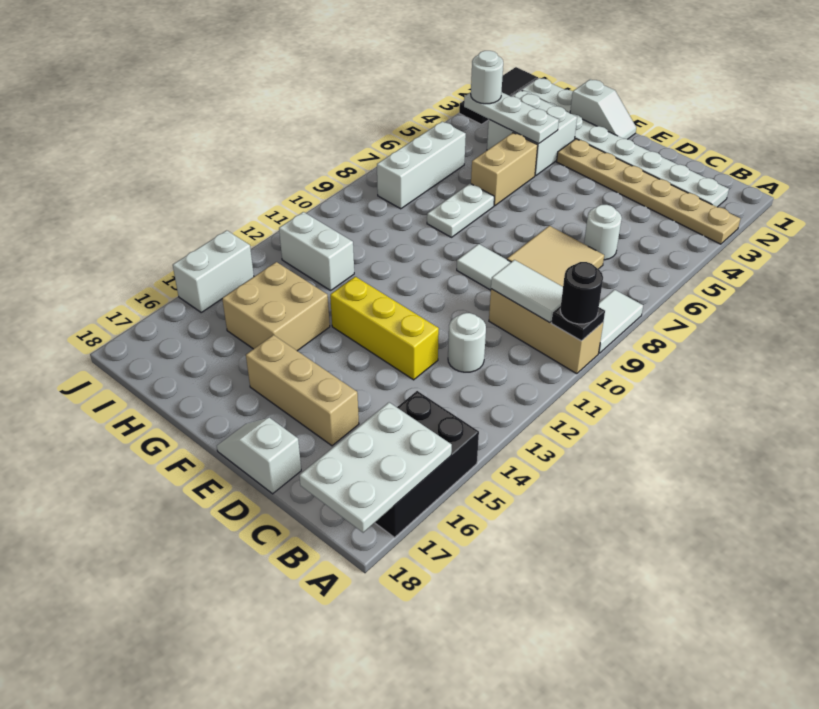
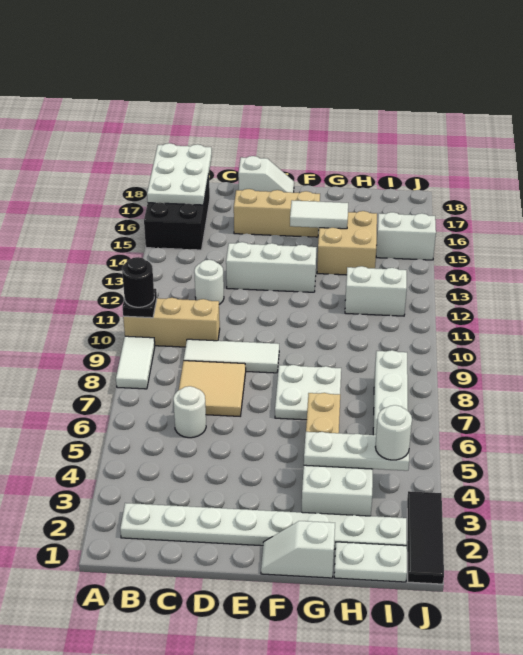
tan 1x6 plate [557,139,740,244] -> none
white 1x2 tile [491,260,563,323] -> white 1x2 tile moved to [290,200,348,229]
yellow 1x3 brick [330,277,439,380] -> white 1x3 brick [226,242,317,292]
white 1x2 plate [427,184,494,237] -> white 2x2 plate [275,365,341,420]
white 1x2 brick [173,230,254,312] -> white 1x2 brick turned to [376,212,436,260]

